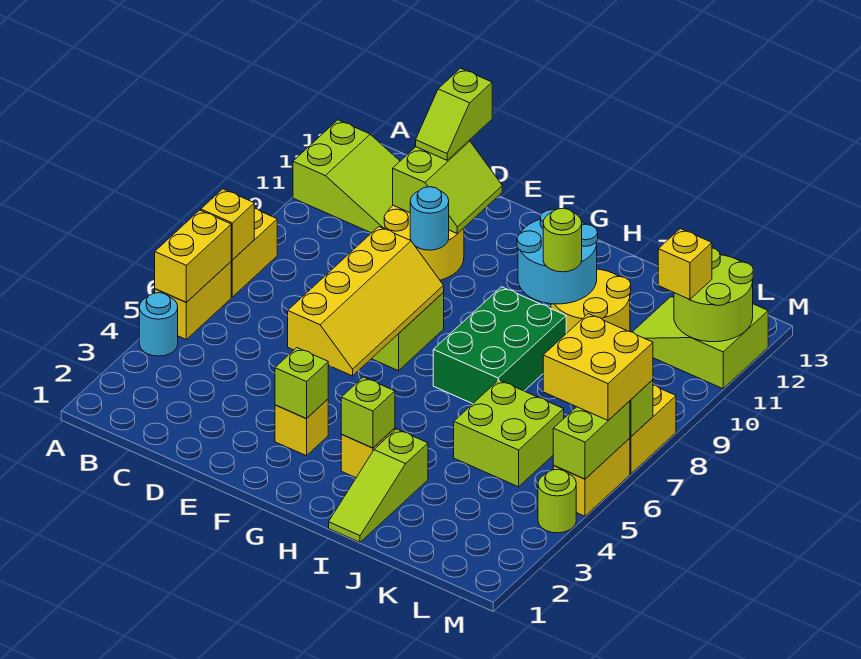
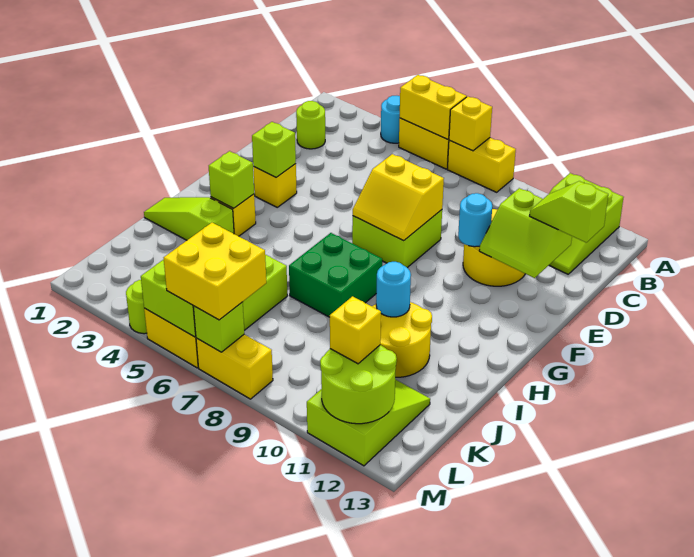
yellow 2x4 slope [288,227,444,376] -> yellow 2x2 slope [353,154,444,241]
green 2x3 brick [433,287,566,404] -> green 2x2 brick [289,233,382,317]
cyan 2x2 round brick [517,210,598,304] -> cyan 1x1 round brick [376,262,411,317]
lime 1x1 round brick [543,208,582,272] -> lime 1x1 round brick moved to [296,101,325,149]

